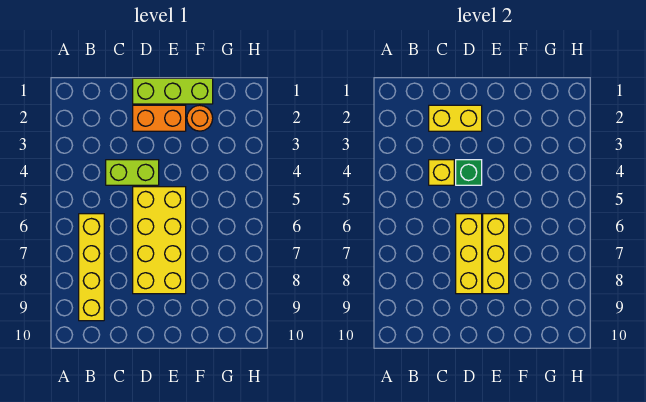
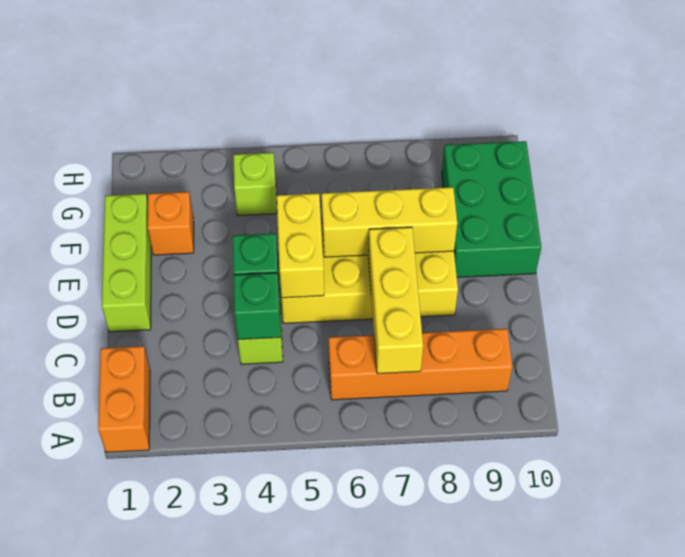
yellow 1x4 brick [79,214,104,321] -> orange 1x4 brick [329,329,512,400]
yellow 1x2 brick [429,105,482,131] -> yellow 1x2 brick moved to [277,193,324,298]
yellow 1x1 brick [429,160,454,185] -> green 1x1 brick [233,273,281,340]
orange 1x2 brick [133,105,186,131] -> orange 1x2 brick moved to [98,346,150,452]
yellow 1x3 brick [456,214,482,294] -> yellow 1x3 brick turned to [368,227,423,374]
none -> green 2x3 brick [442,141,541,277]
orange 1x1 round brick [187,105,213,131] -> orange 1x1 brick [148,192,194,255]
none -> lime 1x1 brick [233,153,277,215]

